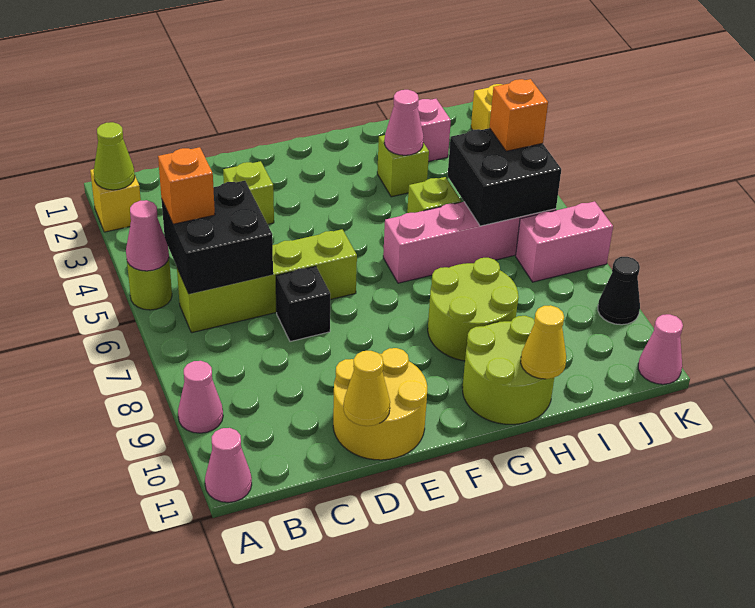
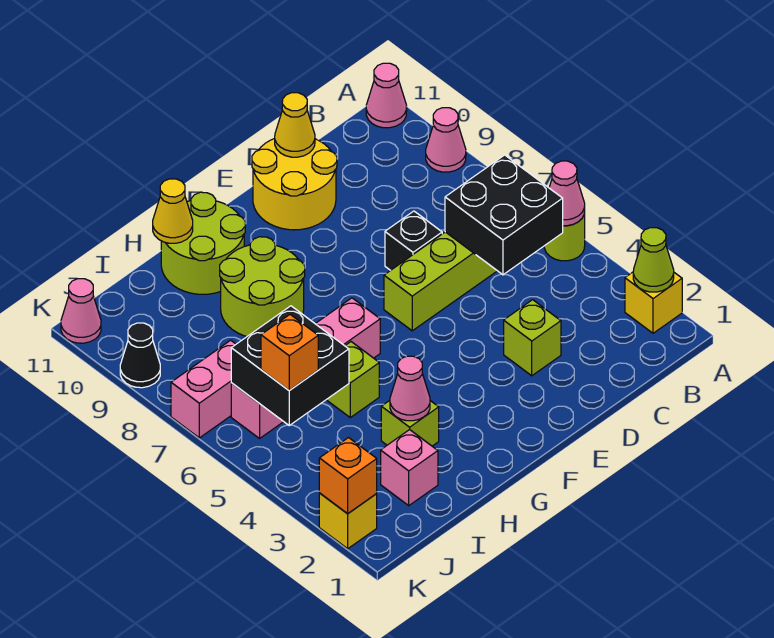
orange 1x1 brick [158,147,215,224] -> orange 1x1 brick moved to [319,438,377,514]

